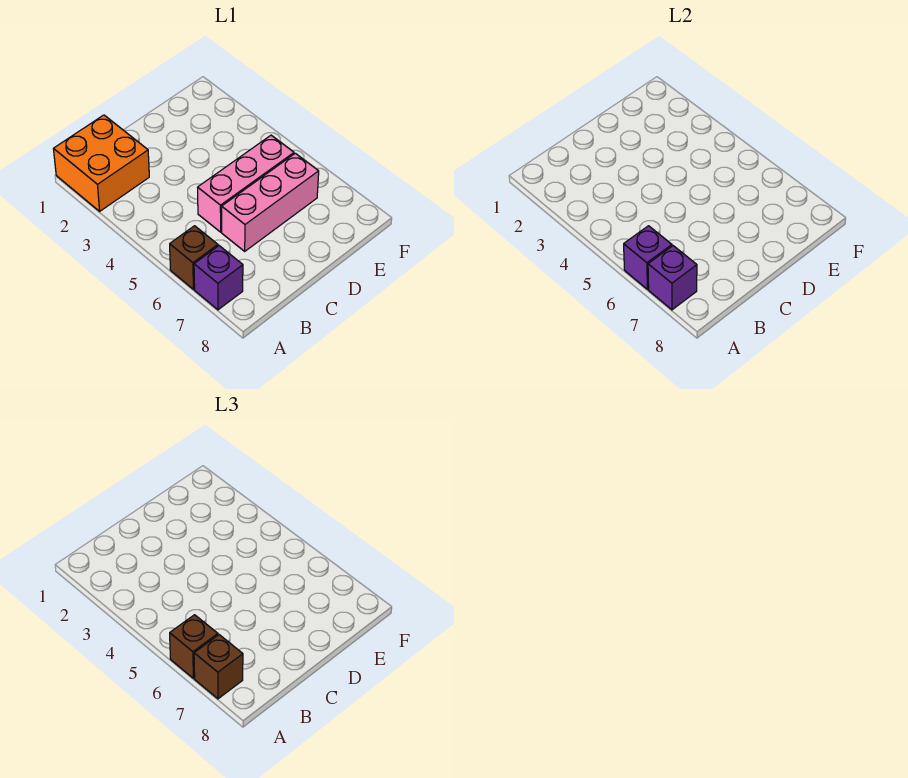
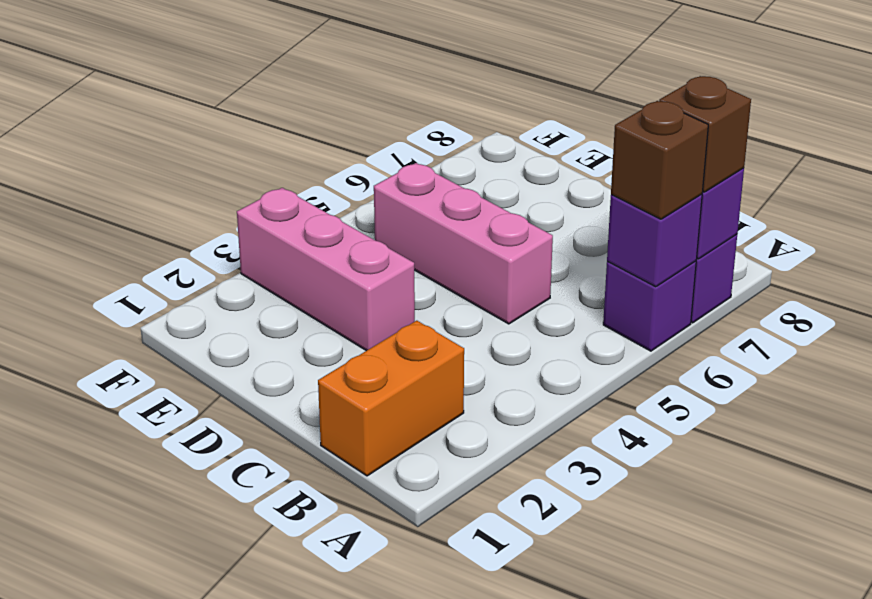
orange 2x2 brick [54,115,149,211] -> orange 1x2 brick [318,321,464,476]
brown 1x1 brick [170,226,218,289] -> purple 1x1 brick [603,261,696,351]
pink 1x3 brick [222,153,319,251] -> pink 1x3 brick moved to [237,188,415,351]

